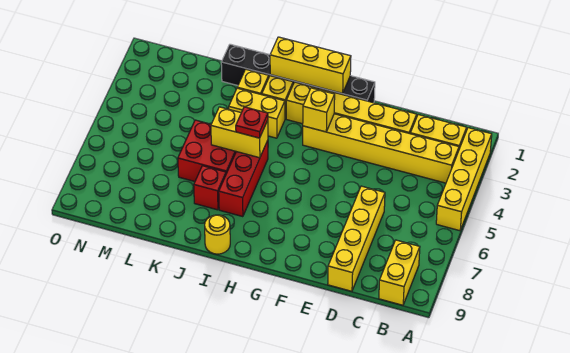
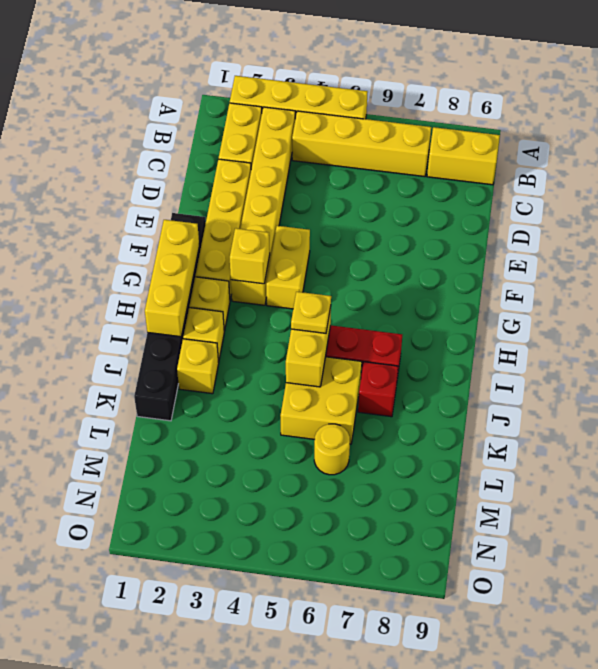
yellow 1x4 brick [328,186,385,291] -> yellow 1x4 brick moved to [292,111,431,177]
yellow 1x2 brick [229,88,285,138] -> yellow 1x2 brick moved to [266,226,310,309]
red 1x1 plate [236,107,268,138] -> yellow 1x1 plate [291,292,331,333]
yellow 1x1 round brick [205,215,230,254] -> yellow 1x1 round brick moved to [314,424,350,475]
red 2x2 brick [178,120,236,181] -> yellow 2x2 brick [280,357,362,444]

